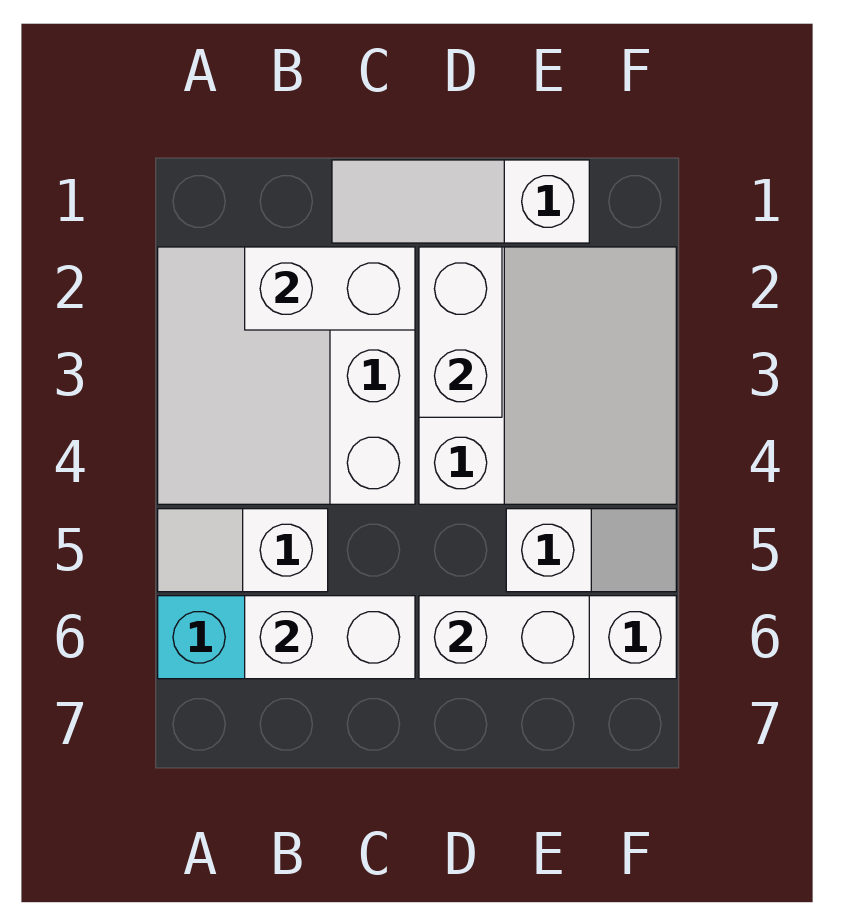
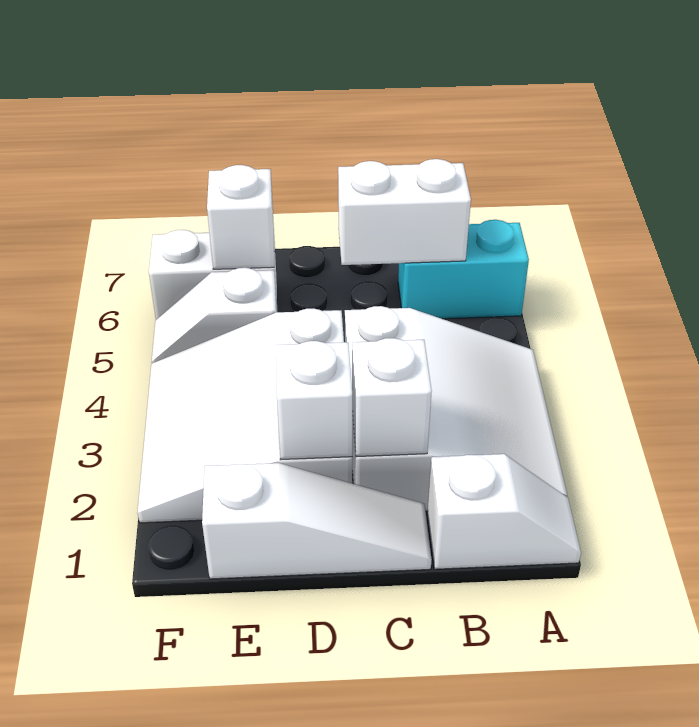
white 1x2 slope [158,509,328,592] -> white 1x2 slope moved to [427,454,581,569]
white 1x2 brick [245,247,415,330] -> white 1x1 brick [352,338,432,457]
white 1x2 brick [419,247,502,417] -> white 1x1 brick [276,341,352,459]
white 1x2 brick [419,596,589,679] -> white 1x1 brick [207,165,274,269]

